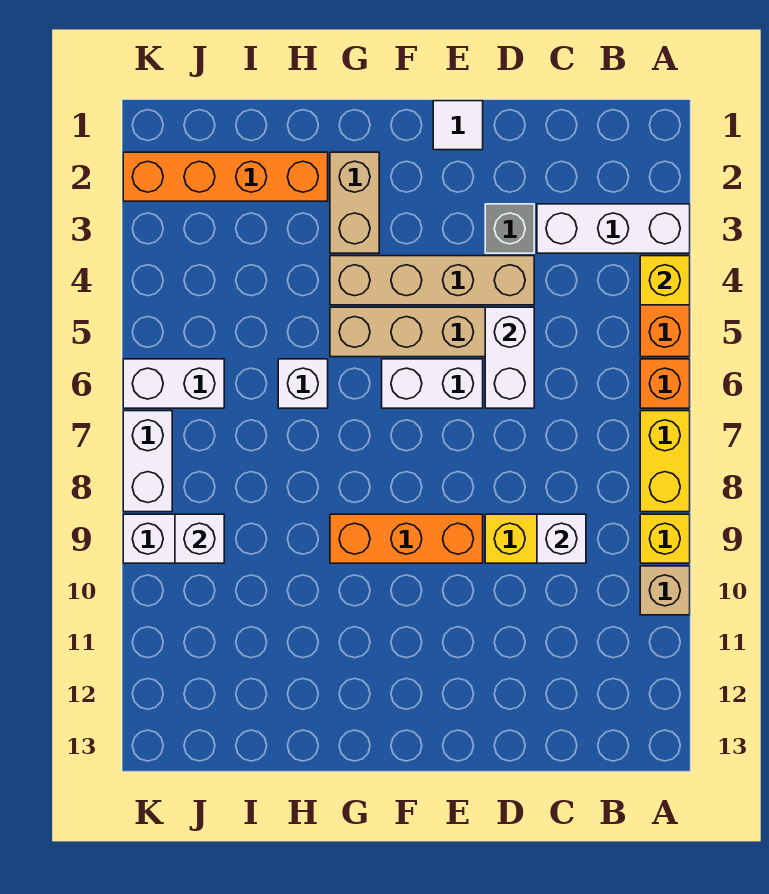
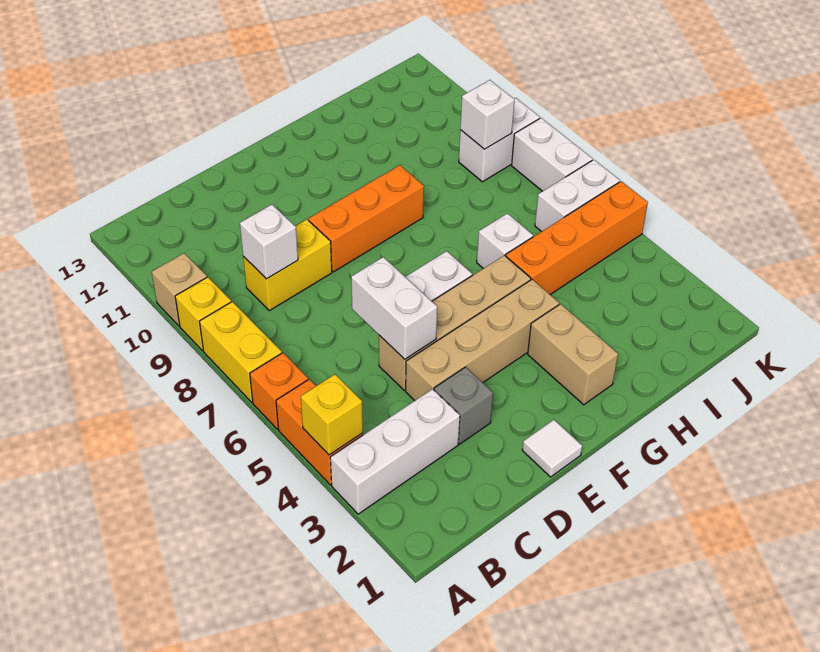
orange 1x4 brick [123,152,328,201] -> orange 1x4 brick moved to [506,181,648,294]

